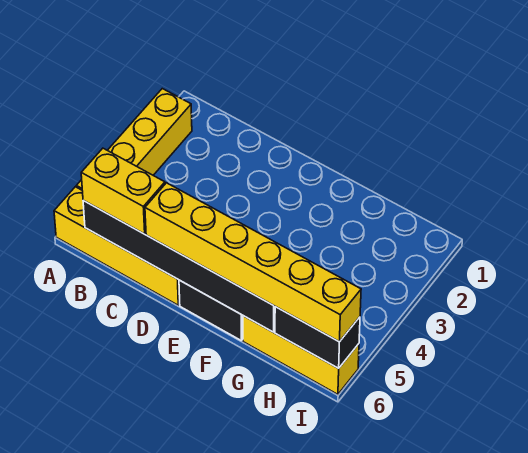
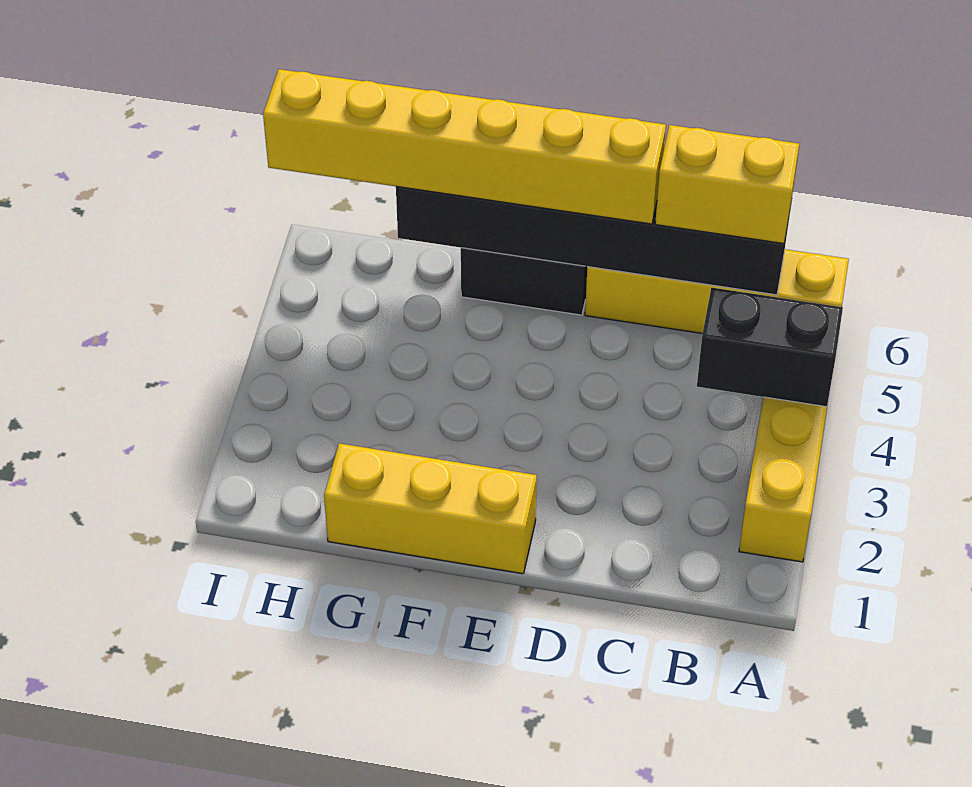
yellow 1x3 brick [243,316,359,394] -> yellow 1x3 brick moved to [324,443,537,574]
black 1x2 brick [275,307,360,368] -> black 1x2 brick moved to [697,288,843,407]

